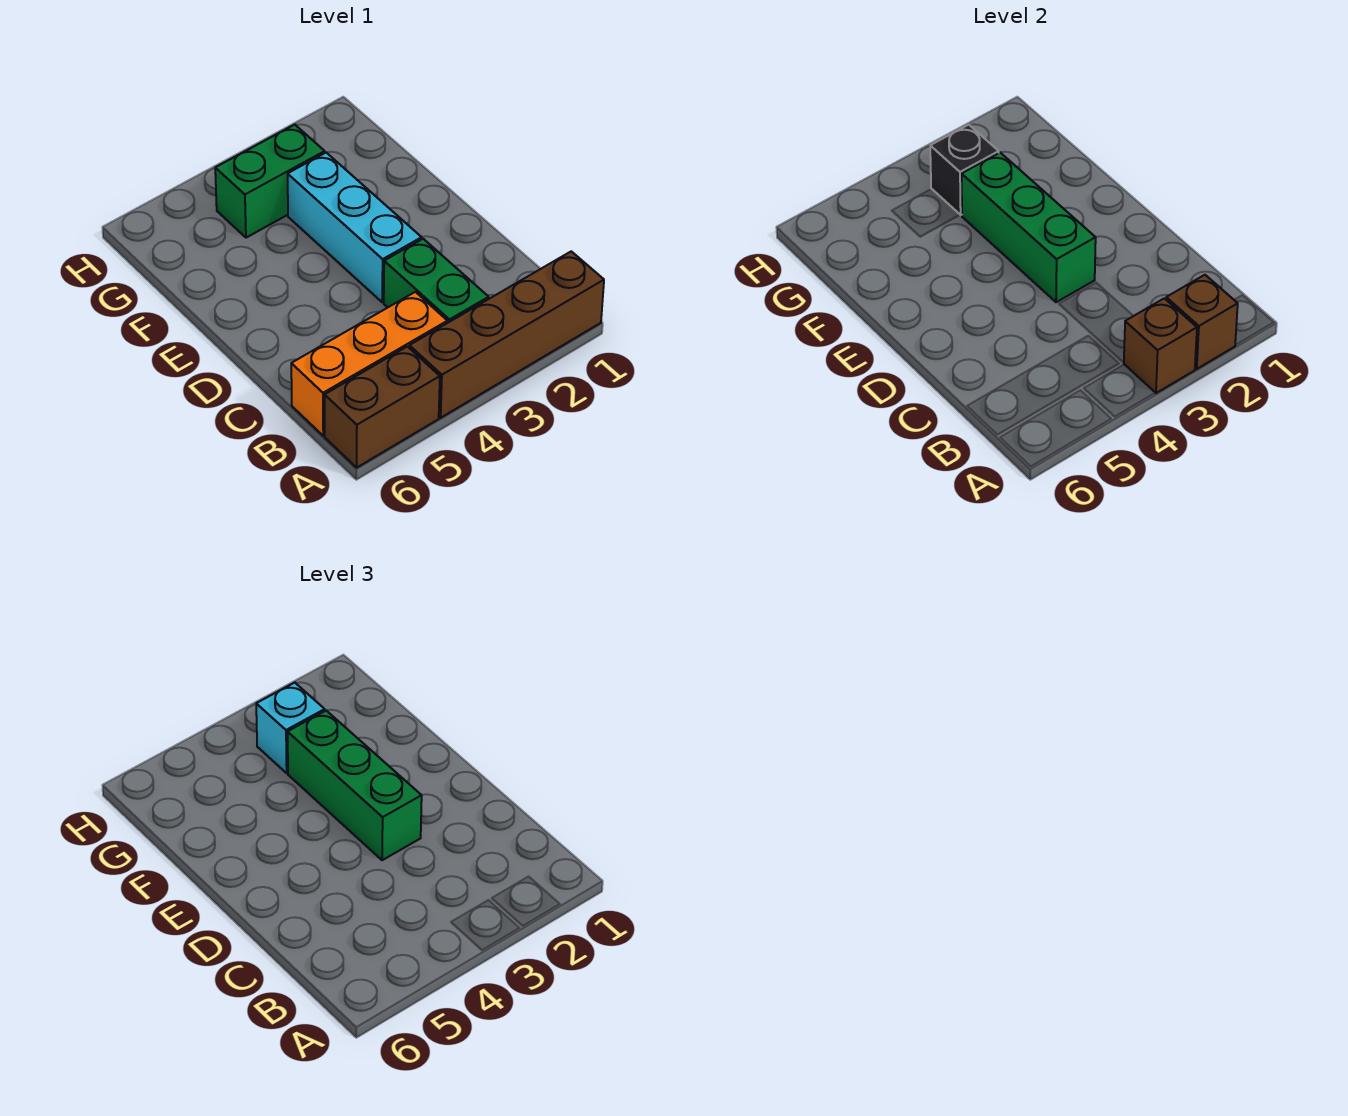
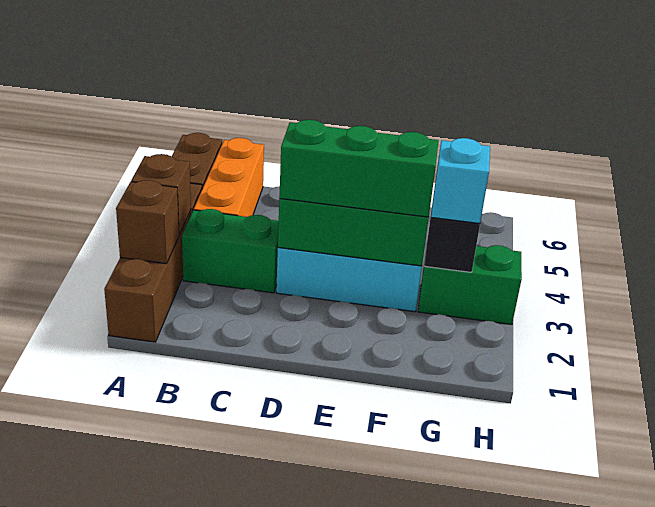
green 1x2 brick [215,125,325,238] -> green 1x2 brick turned to [418,245,522,324]

